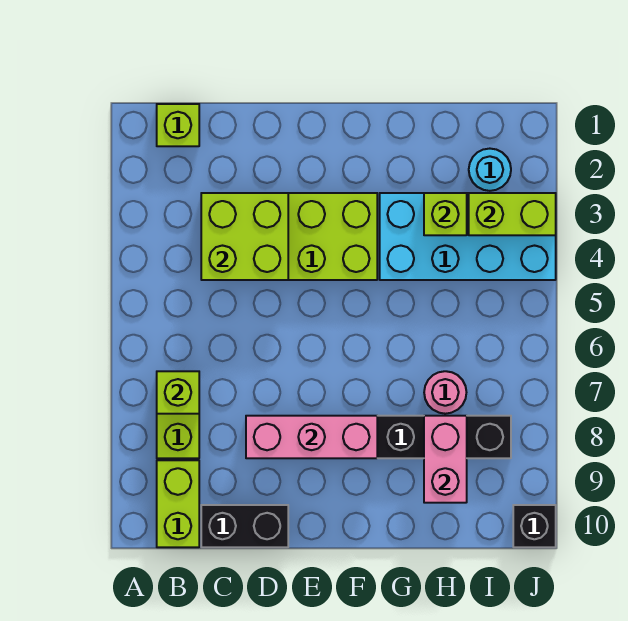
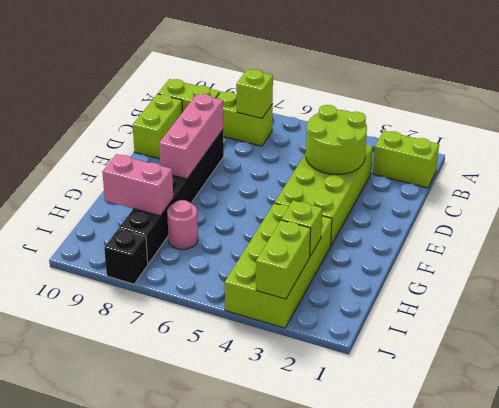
lime 1x1 brick [157,104,199,146] -> lime 1x2 brick [373,131,439,188]
lime 2x2 brick [201,193,288,280] -> lime 2x2 round brick [306,105,367,174]
black 1x2 brick [201,505,288,547] -> lime 1x2 brick [133,94,182,158]
cyan 2x4 brick [380,193,556,280] -> lime 2x4 brick [225,203,332,328]
cyan 1x1 round brick [469,149,511,191] -> none
black 1x1 brick [513,505,556,547] -> black 1x1 brick moved to [104,229,148,284]

